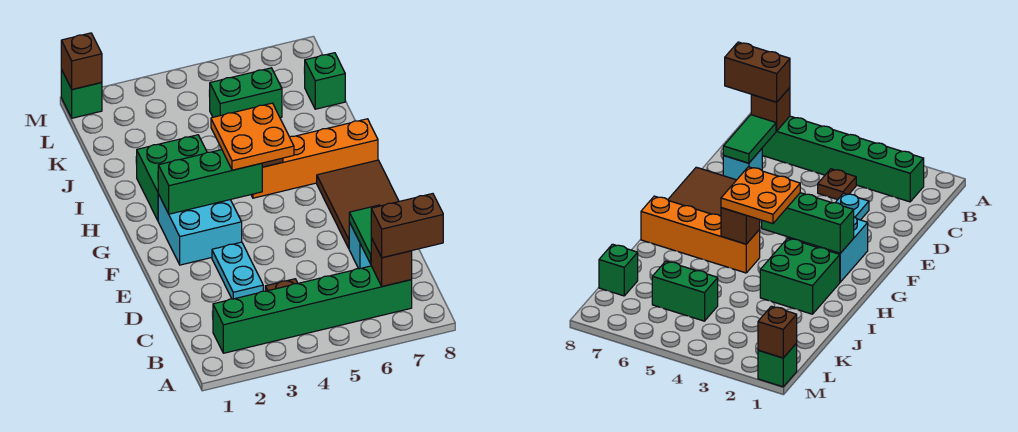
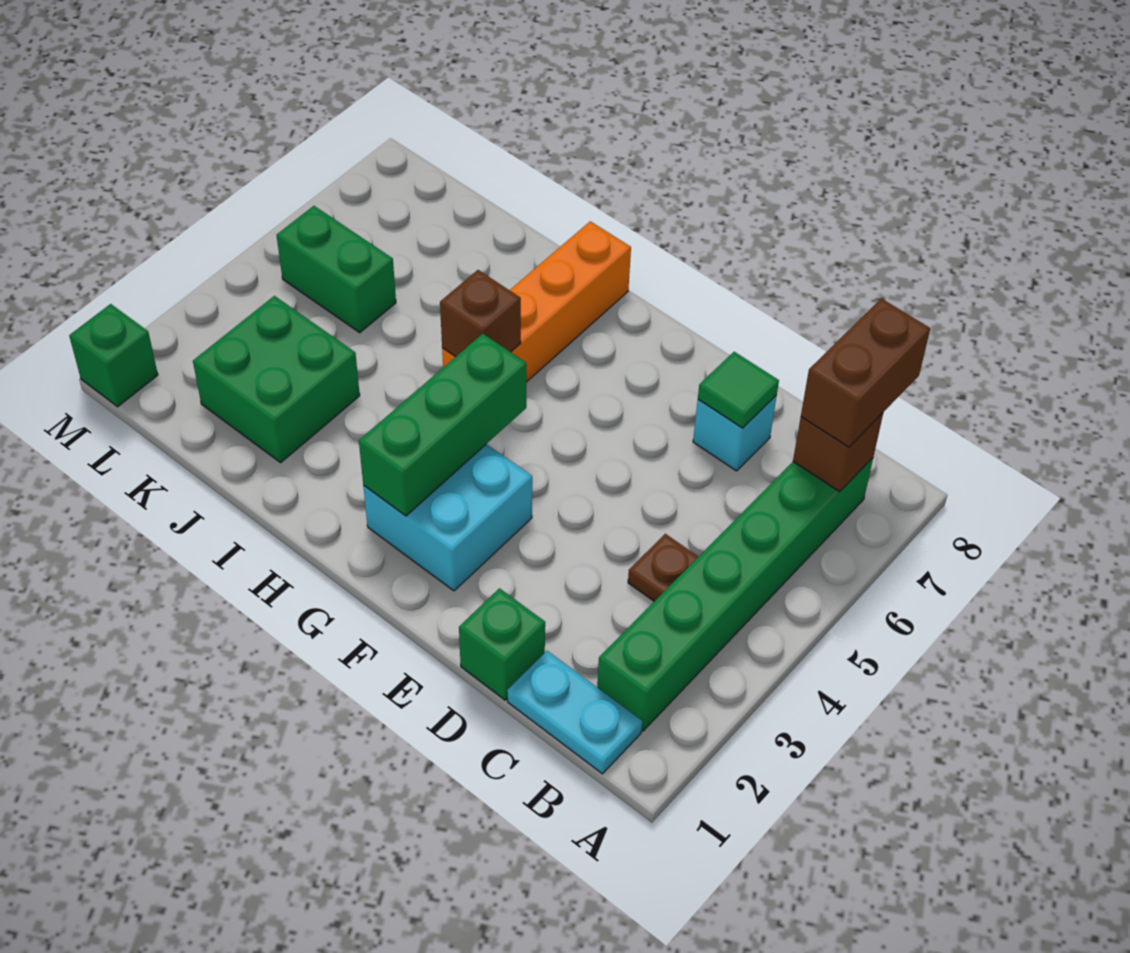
green 1x2 tile [349,205,380,264] -> green 1x1 tile [698,352,779,428]
cyan 1x2 plate [212,242,263,299] -> cyan 1x2 plate moved to [507,651,642,774]
brown 2x3 tile [317,160,399,248] -> none
orange 2x2 plate [211,103,294,170] -> none
green 2x2 brick [137,135,207,220] -> green 2x2 brick moved to [193,296,360,462]
green 1x2 brick [210,68,282,118] -> green 1x2 brick turned to [277,206,396,333]
green 1x1 brick [304,53,345,109] -> green 1x1 brick moved to [459,588,545,700]
brown 1x1 brick [61,33,102,89] -> none

